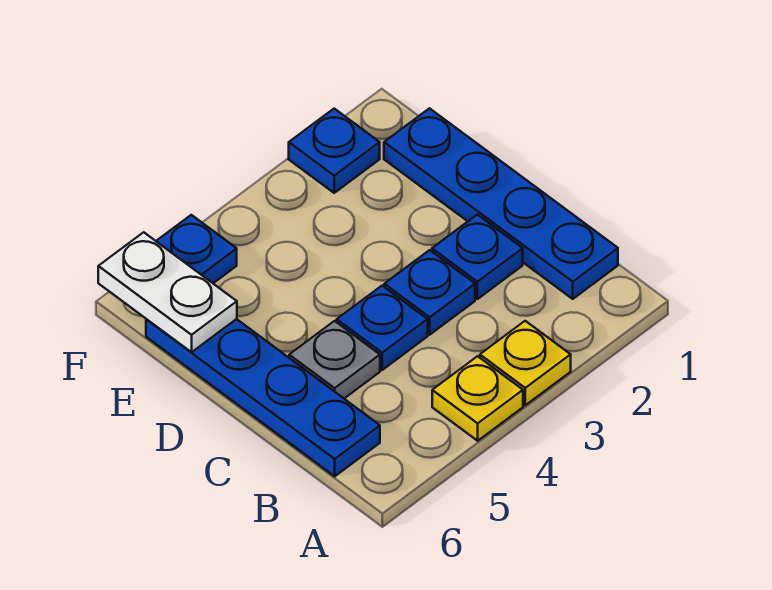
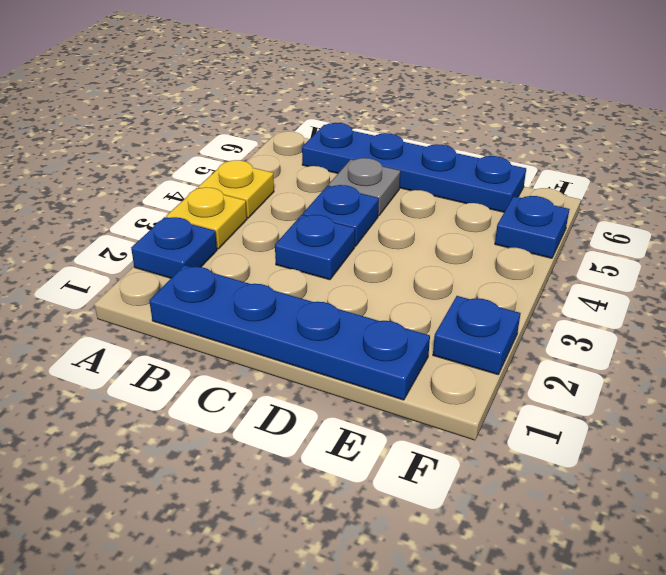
blue 1x1 plate [432,215,523,299] -> blue 1x1 plate moved to [131,217,217,278]
white 1x2 plate [98,232,237,352] -> none

